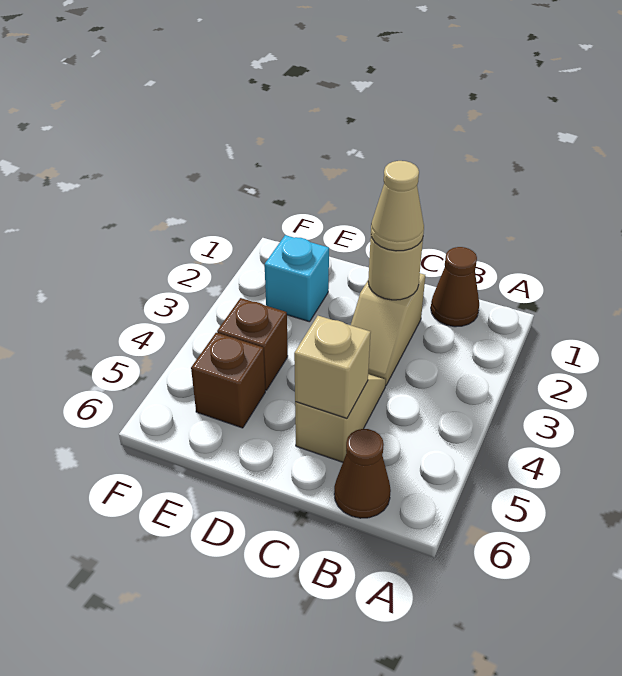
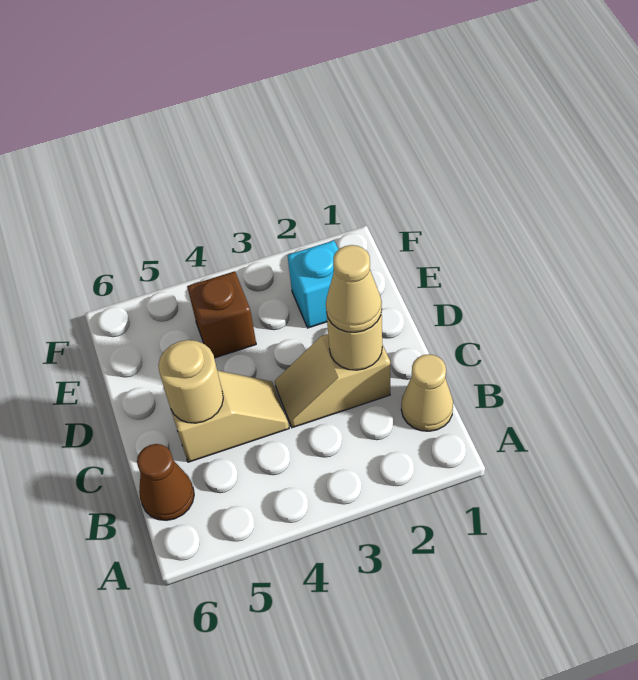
brown 1x1 cone [431,247,479,327] -> tan 1x1 cone [401,354,453,431]
tan 1x1 brick [294,316,371,418] -> tan 1x1 round brick [158,340,223,423]
brown 1x1 brick [191,333,265,428] -> none

